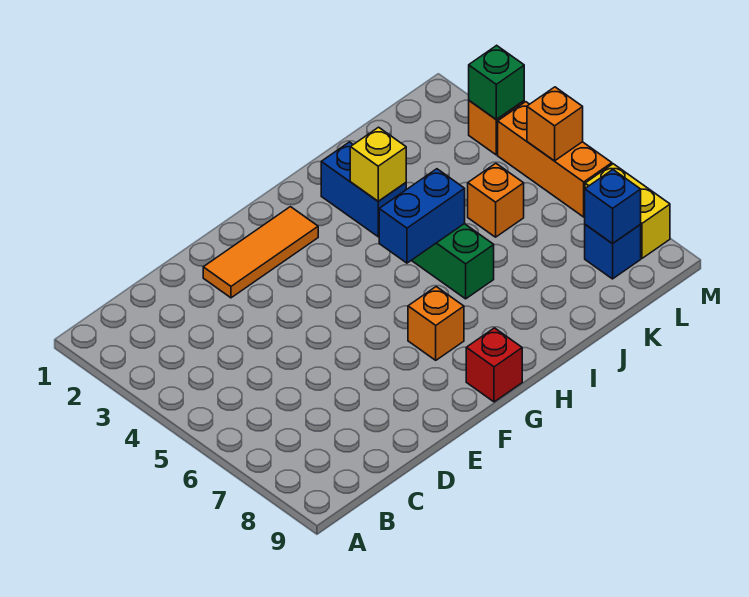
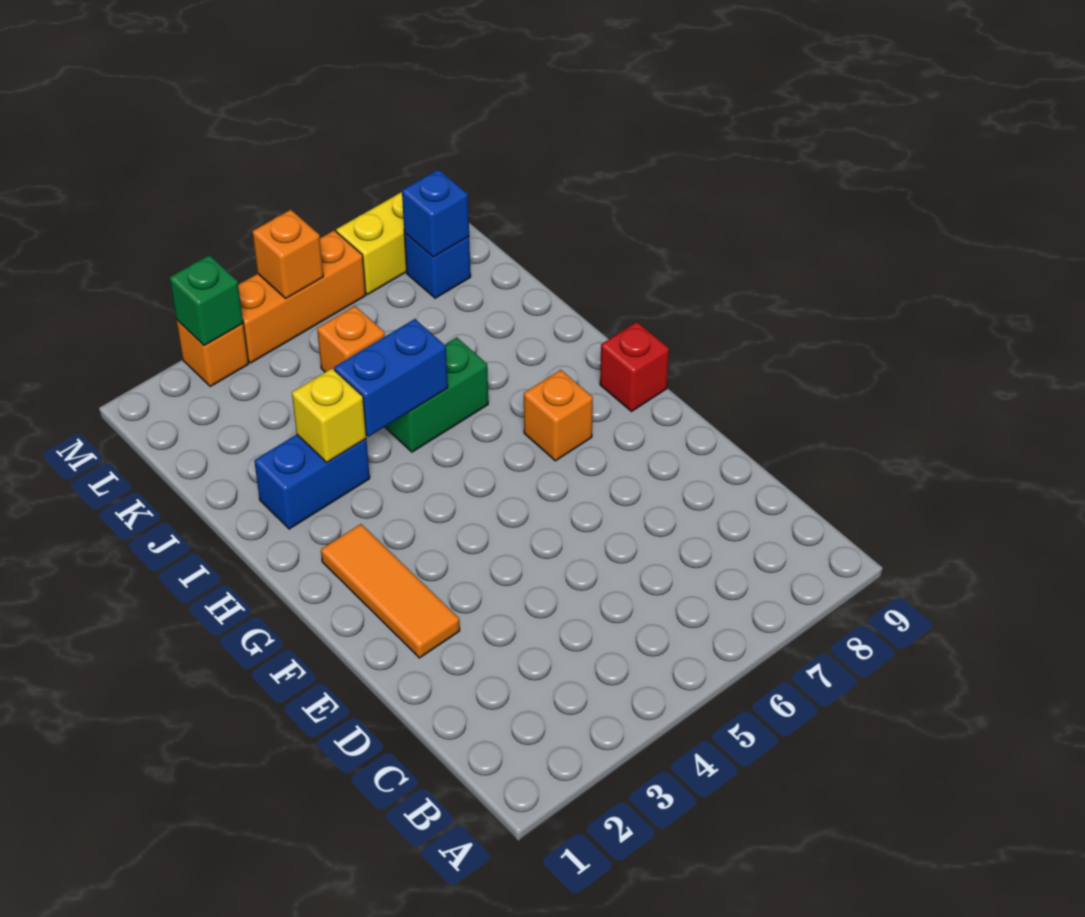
blue 1x2 brick [379,169,465,263] -> blue 1x2 brick turned to [334,319,448,437]

